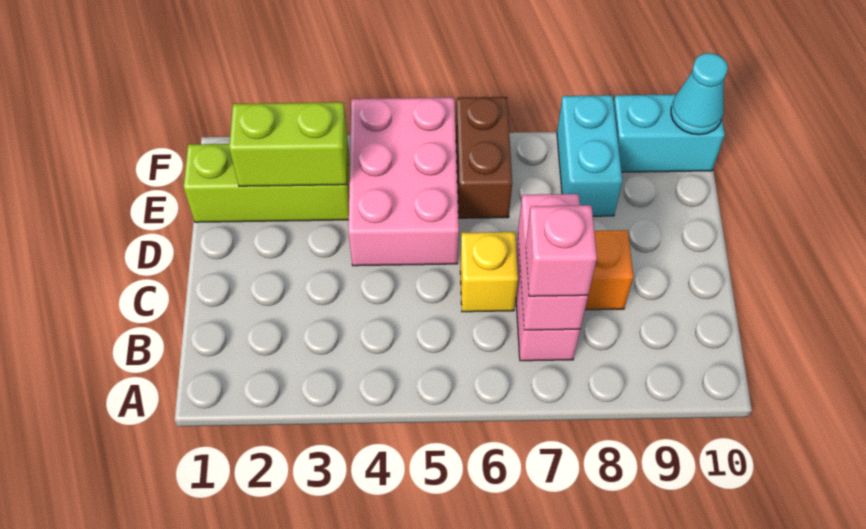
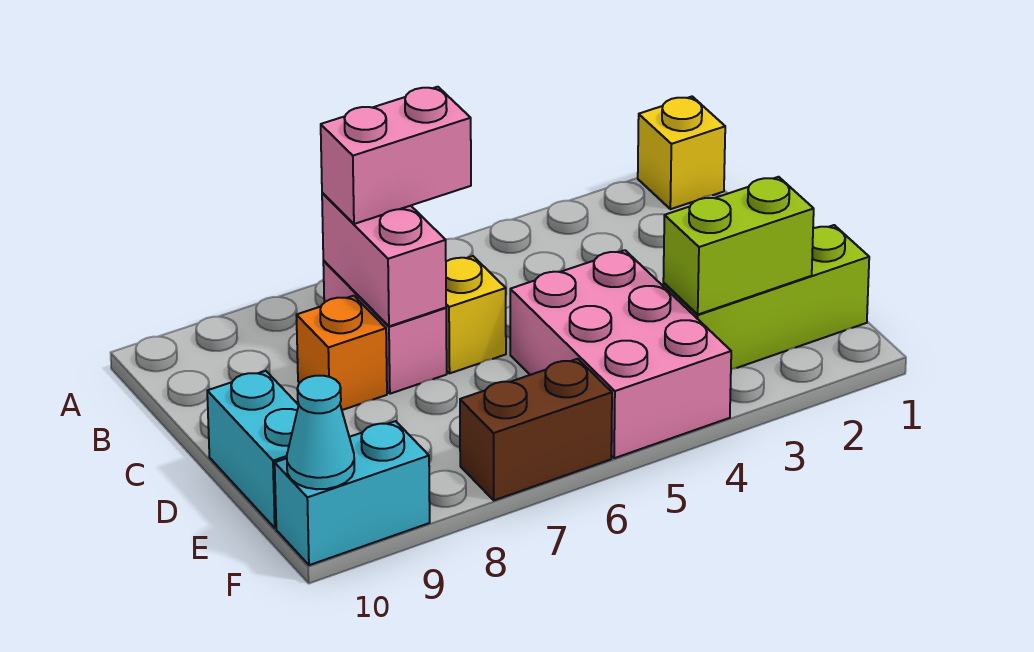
none -> yellow 1x1 brick [638,97,725,209]
pink 1x1 brick [526,205,597,296] -> pink 1x2 brick [321,87,471,224]
brown 1x2 brick [456,97,512,218] -> brown 1x2 brick turned to [460,359,612,500]
cyan 1x2 brick [557,95,622,216] -> cyan 1x2 brick moved to [207,371,299,528]

